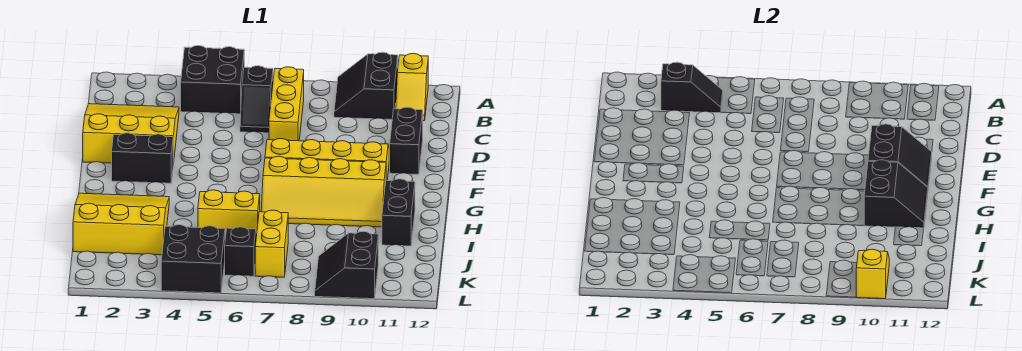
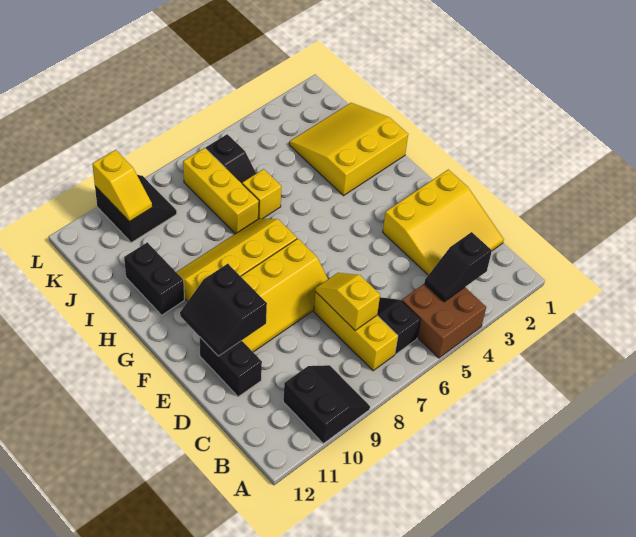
black 2x2 brick [181,46,244,114] -> brown 2x2 brick [402,283,486,358]
yellow 1x2 slope [396,53,428,121] -> yellow 1x2 slope moved to [315,273,380,330]
black 1x2 brick [112,133,173,183] -> none
black 2x2 slope [864,160,928,228] -> none
yellow 3x3 slope [73,193,169,255] -> yellow 3x3 slope turned to [289,103,408,196]
yellow 1x2 brick [198,190,260,238] -> yellow 1x1 brick [242,169,281,219]
yellow 1x2 brick [255,210,288,277] -> yellow 1x3 brick [183,148,259,234]
black 2x2 brick [161,225,225,293] -> none

